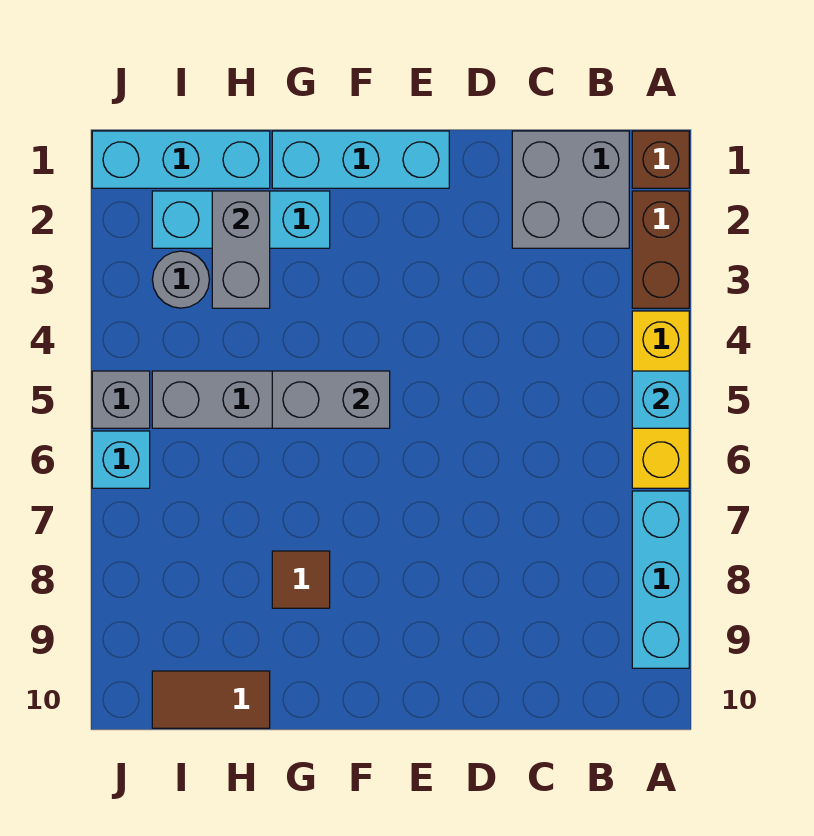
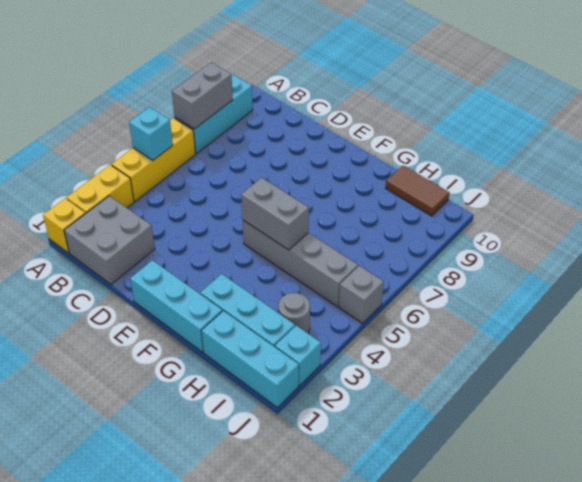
brown 1x1 brick [632,131,689,188] -> yellow 1x1 brick [43,198,85,253]
brown 1x2 brick [632,191,689,308] -> yellow 1x2 brick [67,165,134,214]
brown 1x1 tile [272,551,330,608] -> none
grey 1x2 brick [212,191,270,308] -> grey 1x2 brick moved to [172,62,233,129]
cyan 1x1 brick [92,431,150,488] -> cyan 1x1 brick moved to [275,326,321,386]

